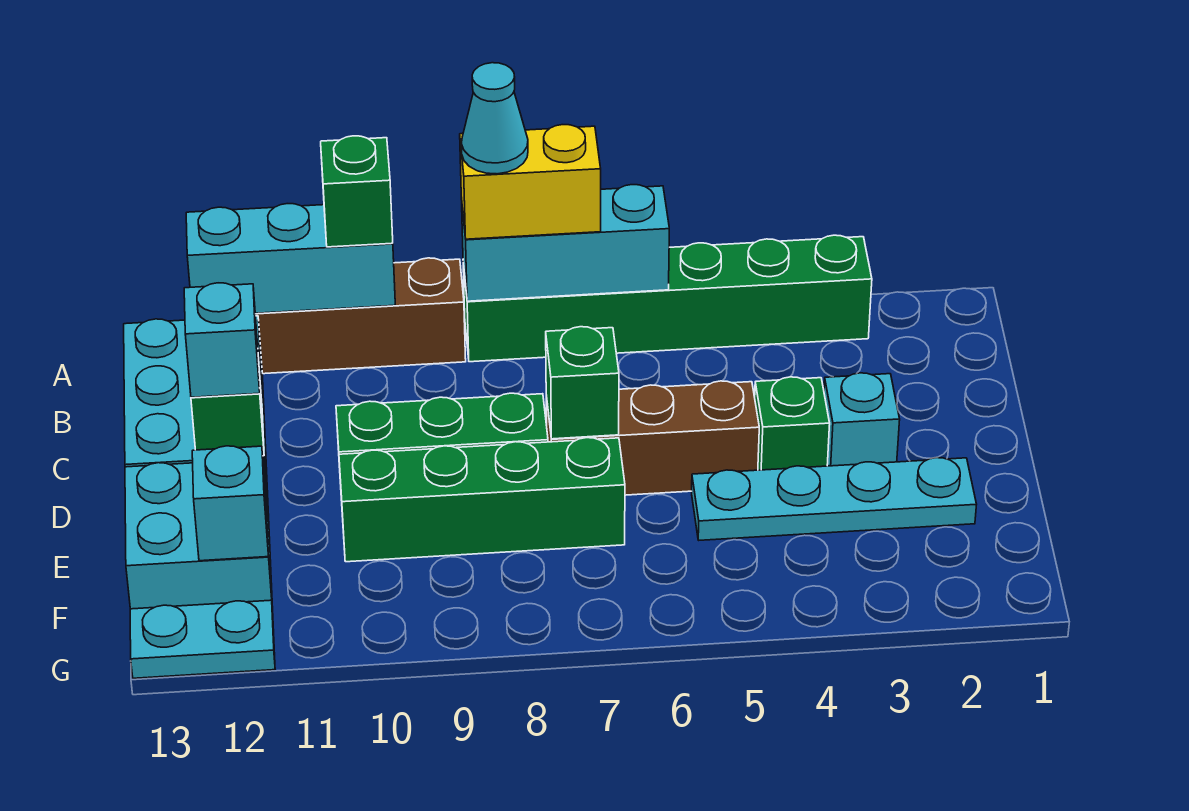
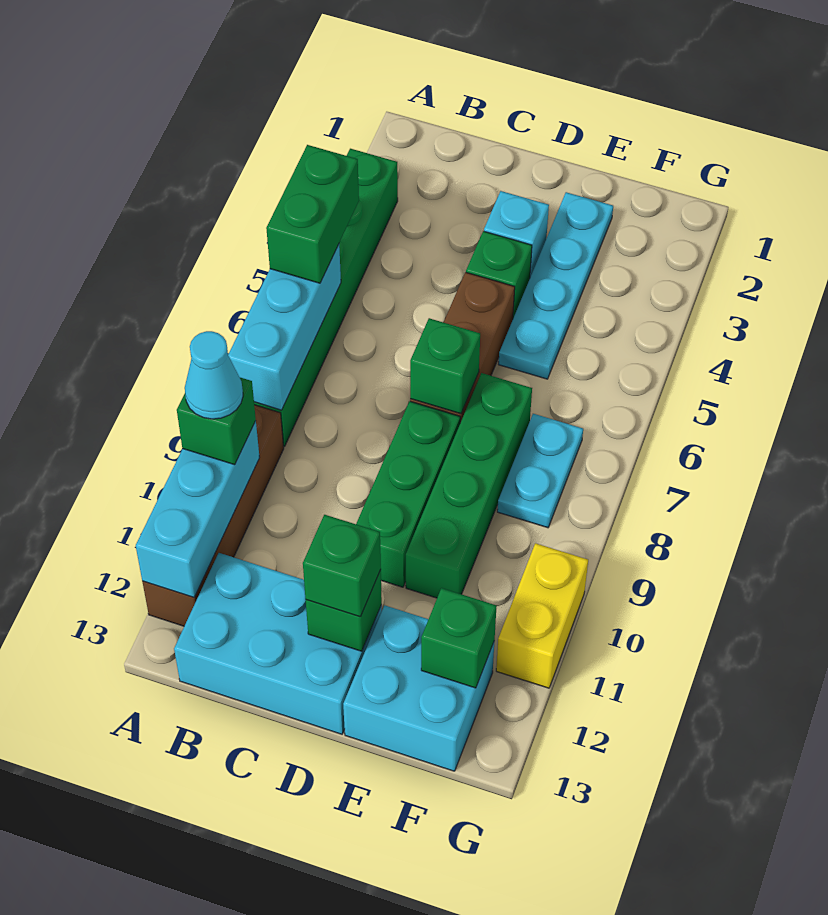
none -> green 1x2 brick [266,145,359,283]
yellow 1x2 brick [460,125,601,239] -> yellow 1x2 brick moved to [496,543,588,688]
cyan 1x1 cone [461,63,528,174] -> cyan 1x1 cone moved to [185,331,243,419]
cyan 1x1 brick [184,283,260,397] -> green 1x1 brick [303,515,381,617]
cyan 1x1 brick [192,446,269,561] -> green 1x1 brick [421,588,497,688]
cyan 1x2 plate [130,600,275,678] -> cyan 1x2 plate moved to [497,414,583,528]

